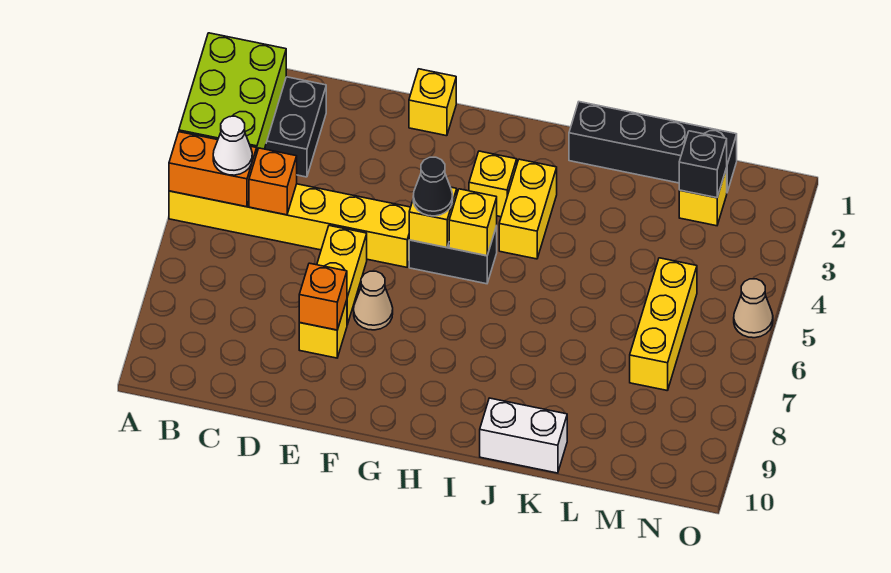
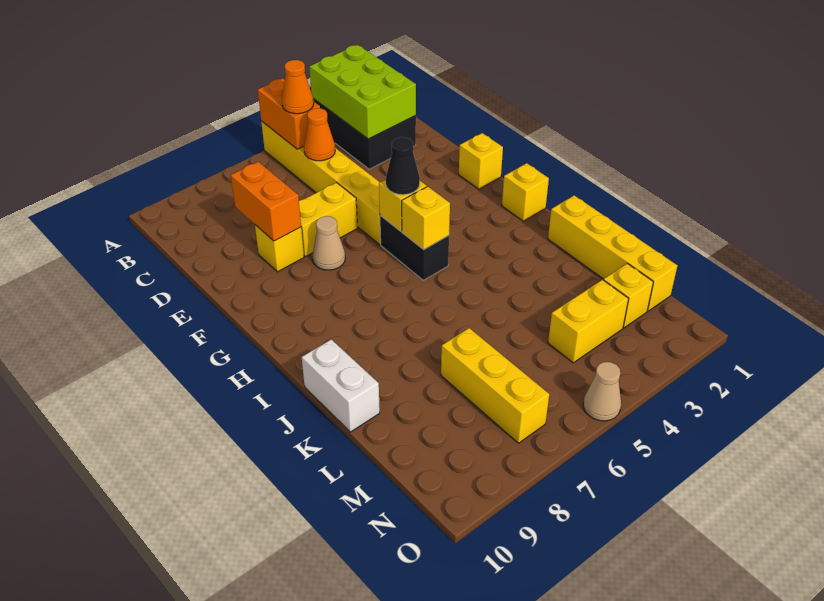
lime 2x3 brick [179,33,286,151] -> lime 2x3 brick turned to [309,45,416,139]
white 1x1 cone [213,116,252,175] -> orange 1x1 cone [282,60,314,114]
orange 1x1 brick [249,148,297,215] -> orange 1x1 cone [304,108,335,161]
orange 1x1 brick [299,263,347,330] -> orange 1x2 brick [231,162,301,241]
yellow 1x1 brick [469,151,517,217] -> yellow 1x1 brick moved to [502,163,549,221]
yellow 1x2 brick [499,159,557,259] -> yellow 1x2 brick moved to [548,280,628,363]
black 1x4 brick [569,102,737,192] -> yellow 1x4 brick [548,195,677,311]
black 1x1 brick [679,131,727,198] -> none
yellow 1x3 brick [630,258,697,391] -> yellow 1x3 brick turned to [441,328,549,443]

